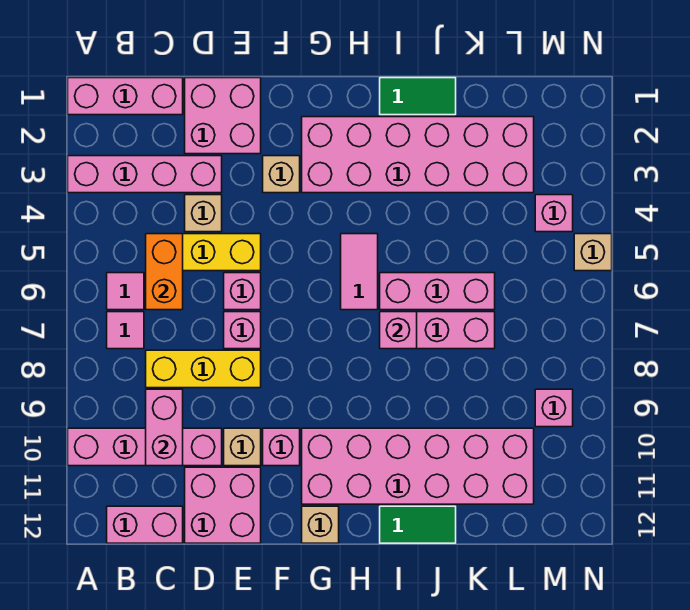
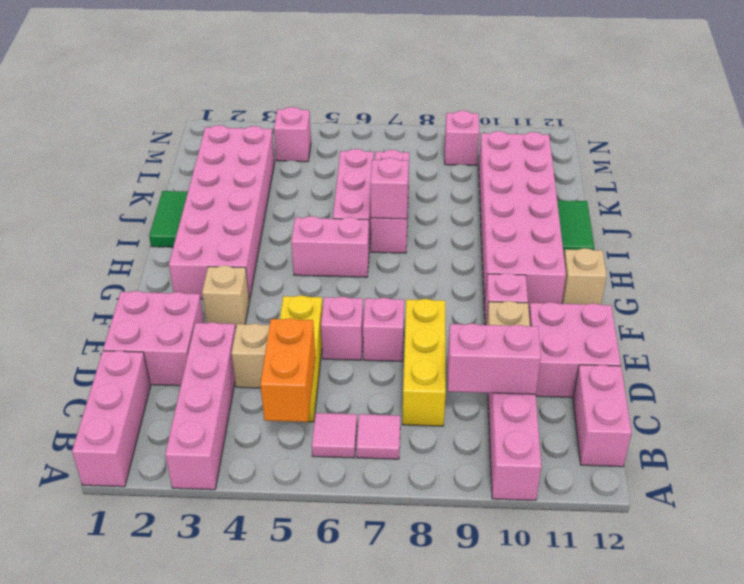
orange 1x2 brick [146,234,183,310] -> orange 1x2 brick turned to [260,318,315,422]
pink 1x2 tile [341,234,378,310] -> pink 1x2 brick [291,216,369,277]
tan 1x1 brick [574,234,612,271] -> none

